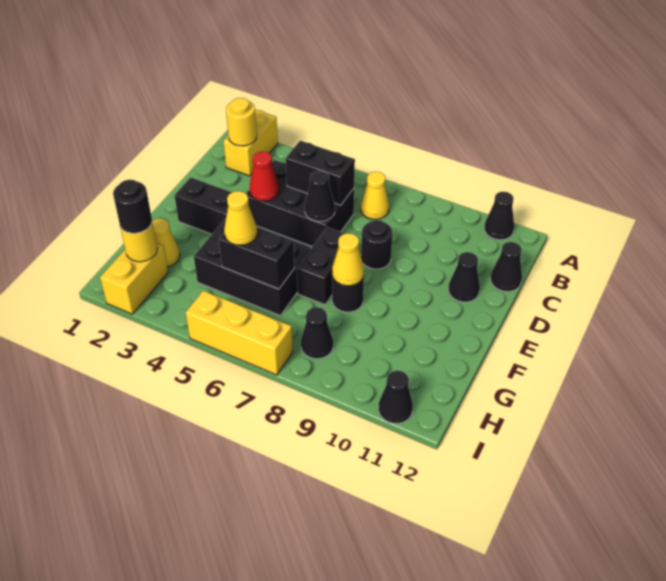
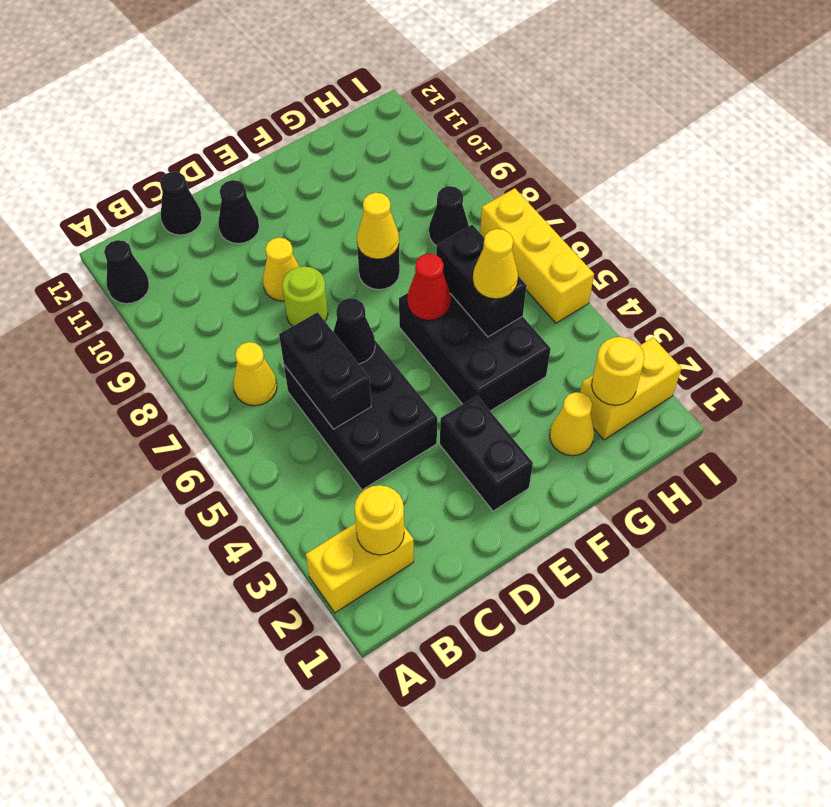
red 1x1 cone [249,151,279,201] -> red 1x1 cone moved to [407,254,451,320]
black 1x1 round brick [361,220,392,269] -> lime 1x1 round brick [282,266,328,326]
none -> yellow 1x1 cone [263,238,299,301]
black 1x2 brick [297,227,345,305] -> none
black 1x1 round brick [113,180,152,233] -> none
black 1x1 cone [379,371,413,423] -> none

